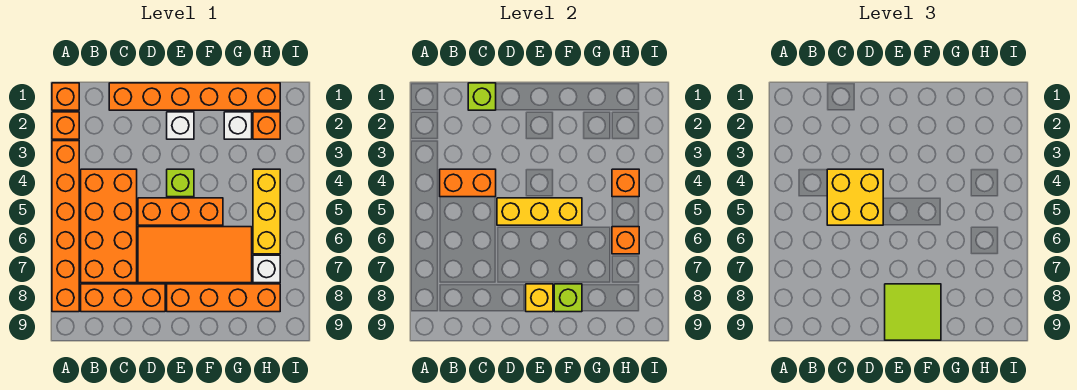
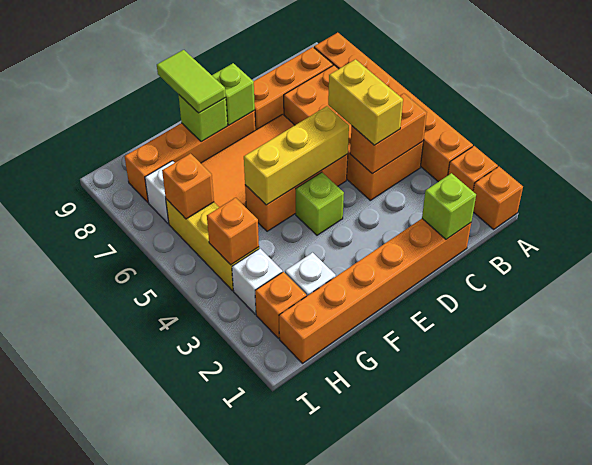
yellow 2x2 brick [827,169,883,225] -> yellow 1x2 brick [328,59,403,145]
white 1x1 brick [167,112,194,139] -> white 1x1 brick moved to [232,249,282,314]
yellow 1x1 brick [526,284,553,312] -> lime 1x1 brick [212,63,255,125]
lime 2x2 tile [885,284,941,340] -> lime 1x2 tile [157,50,226,113]

